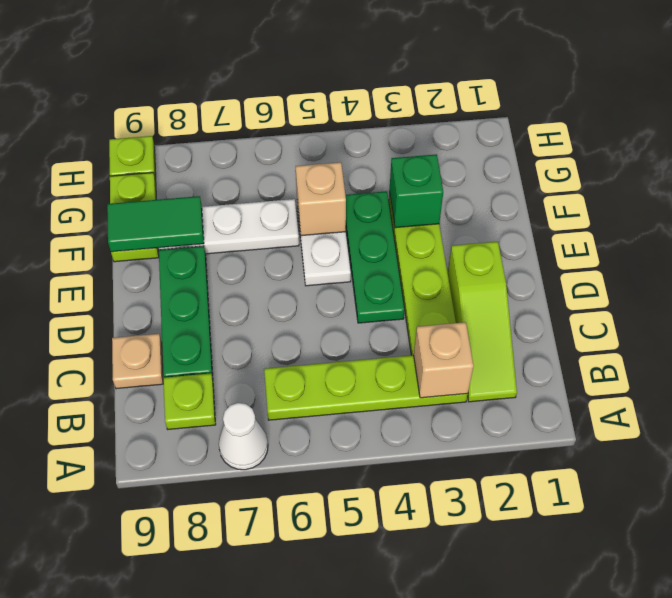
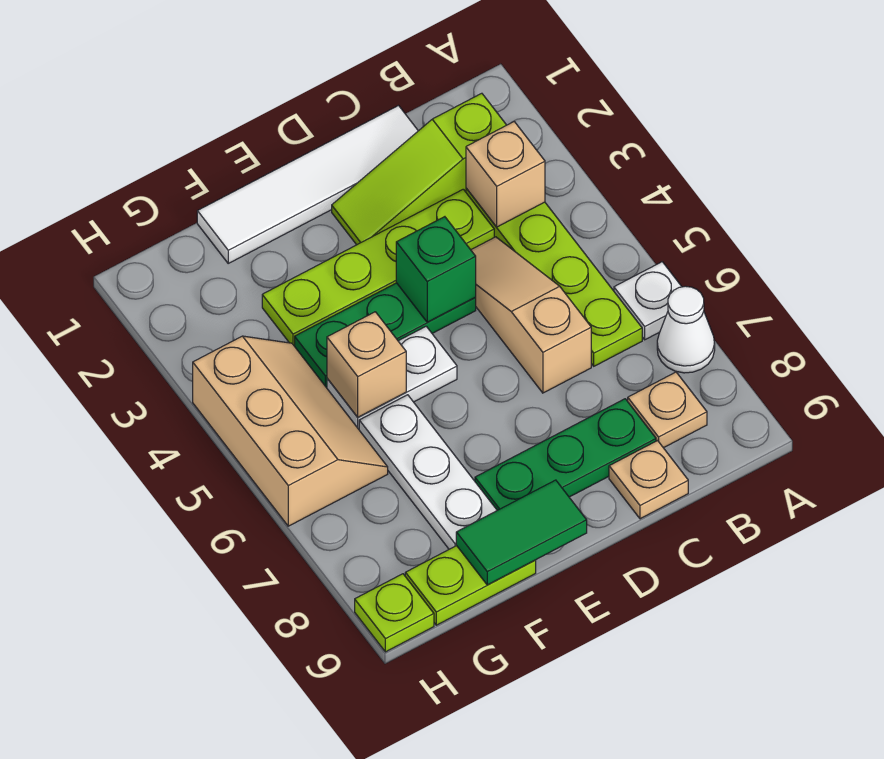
none -> white 1x1 plate [614,262,682,340]
lime 1x3 slope [448,242,517,402] -> lime 1x3 slope turned to [332,93,506,245]
lime 1x1 plate [163,373,216,429] -> tan 1x1 plate [628,372,707,448]
none -> white 1x4 tile [197,106,418,263]
none -> tan 1x3 slope [471,237,591,393]
green 1x1 brick [389,154,443,228] -> green 1x1 brick moved to [396,217,476,322]
green 1x2 tile [107,196,204,252] -> green 1x2 tile turned to [456,480,587,585]
none -> tan 2x3 slope [193,336,388,526]

